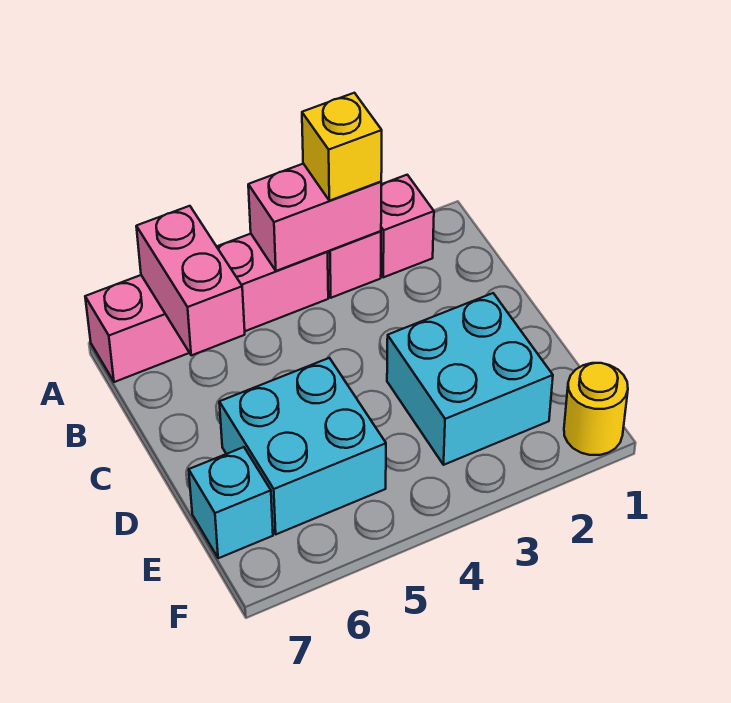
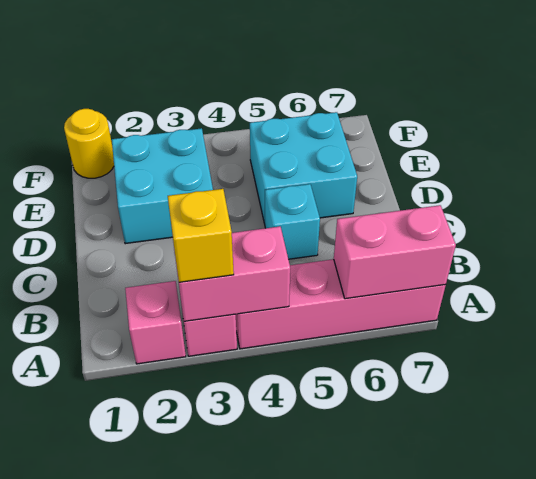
pink 1x2 brick [136,206,245,355] -> pink 1x2 brick turned to [334,205,456,299]
cyan 1x1 brick [189,447,273,558] -> cyan 1x1 brick moved to [265,184,320,259]

